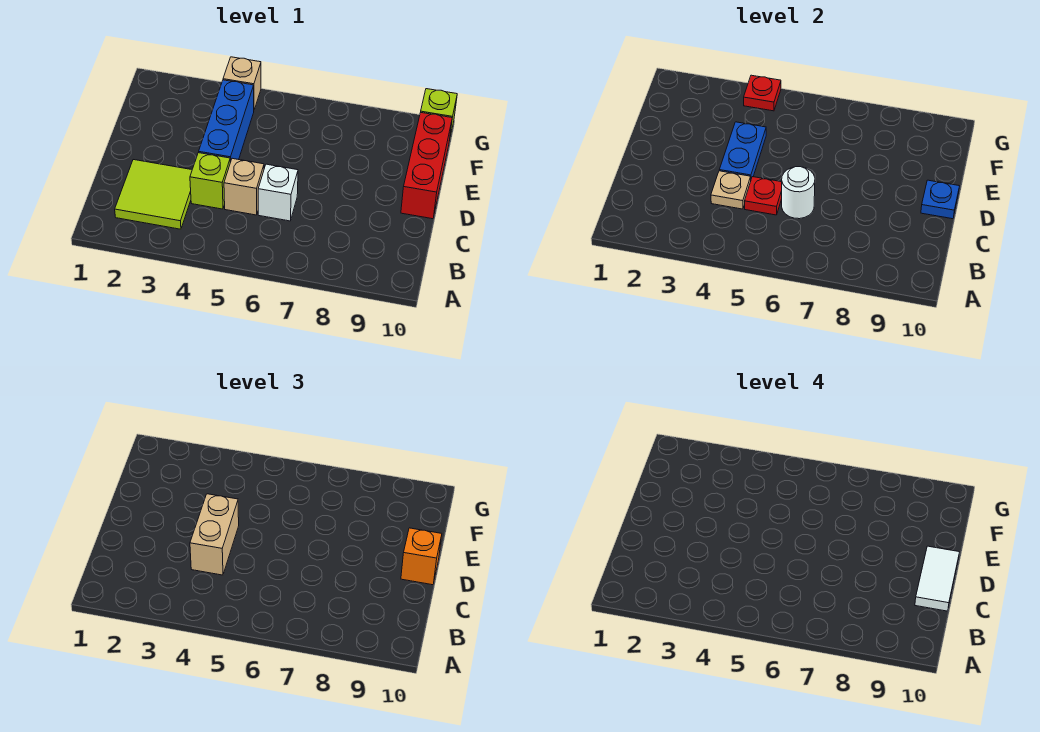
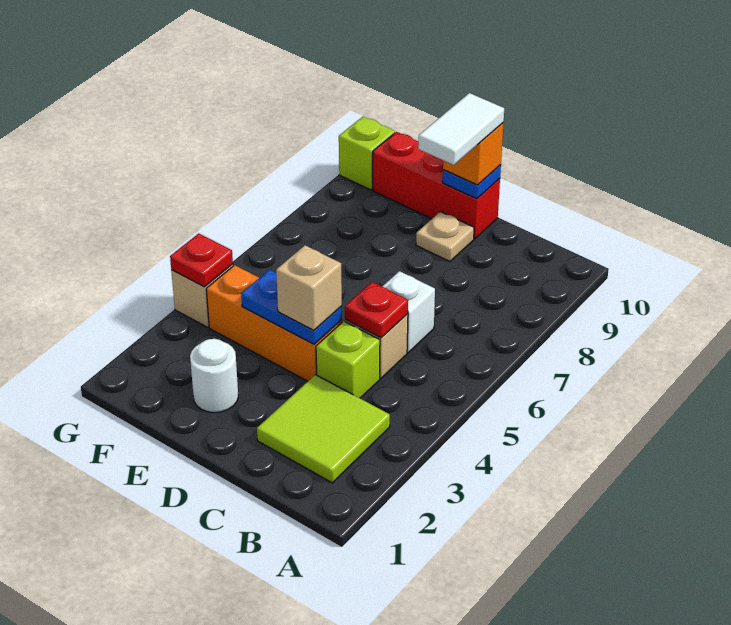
tan 1x1 plate [711,171,751,209] -> tan 1x1 plate moved to [416,212,474,262]
tan 1x2 brick [190,494,239,575] -> tan 1x1 brick [276,245,342,331]
white 1x1 round brick [782,167,815,219] -> white 1x1 round brick moved to [190,339,238,413]
white 1x2 tile [915,546,959,611] -> white 1x2 tile turned to [418,93,504,165]
blue 1x3 brick [199,80,254,162] -> orange 1x3 brick [206,265,342,381]

